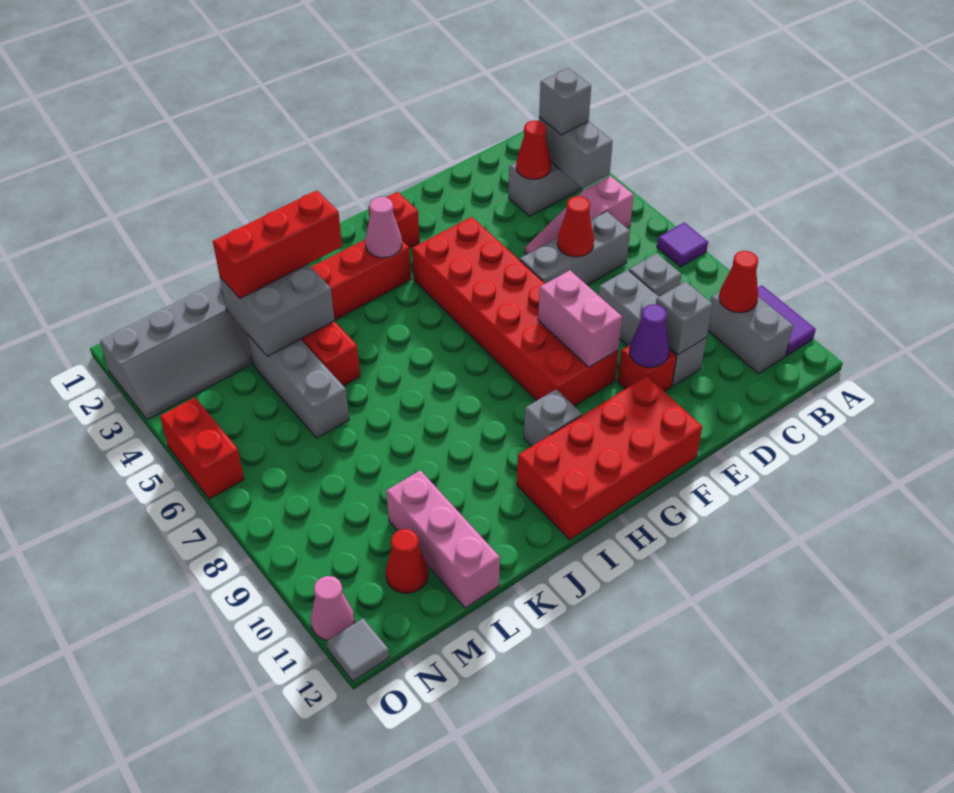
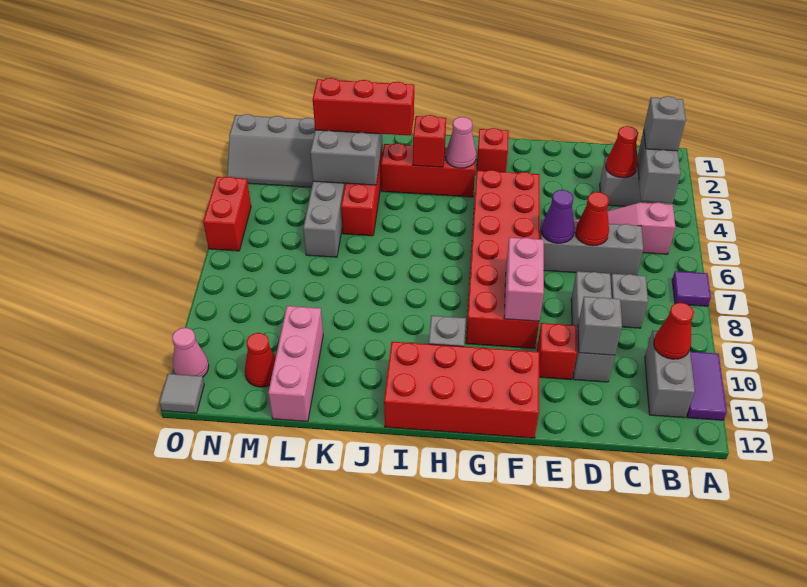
purple 1x1 cone [629,304,669,367] -> purple 1x1 cone moved to [541,190,575,243]
none -> red 1x1 brick [413,115,446,167]

